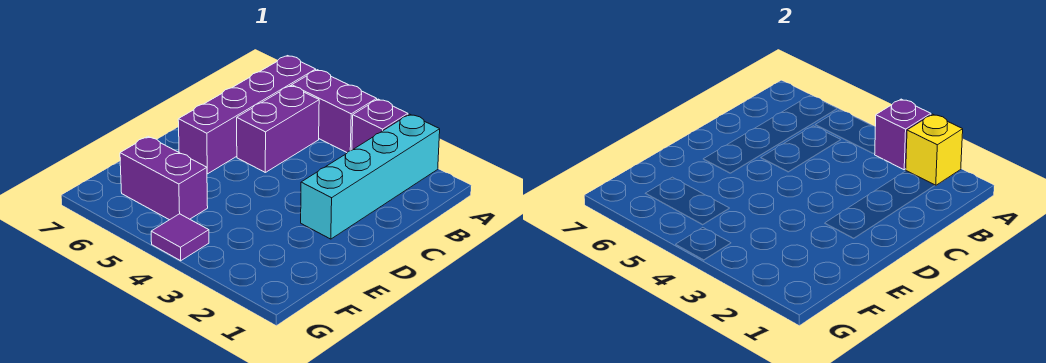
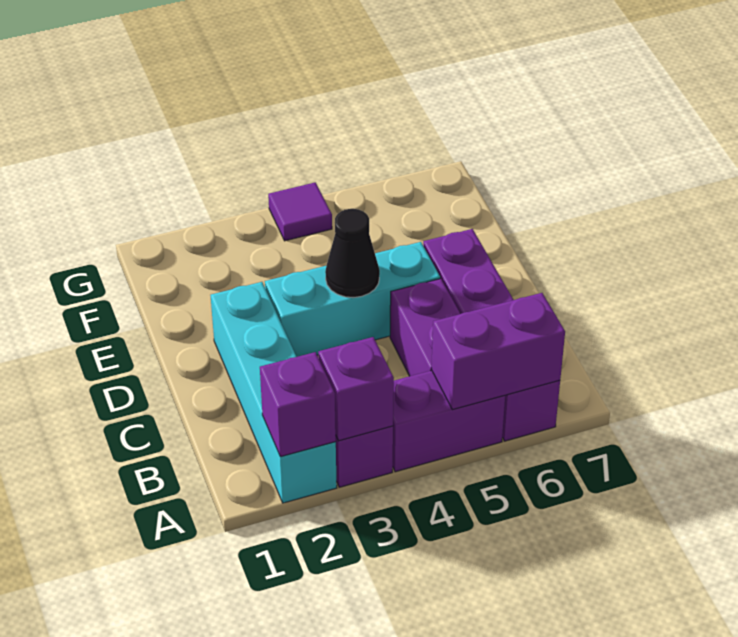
yellow 1x1 brick [906,114,963,185] -> purple 1x1 brick [260,352,336,457]
none -> cyan 1x3 brick [265,242,440,357]
none -> black 1x1 cone [325,209,380,298]
purple 1x2 brick [120,137,208,220] -> purple 1x2 brick moved to [432,293,565,410]

